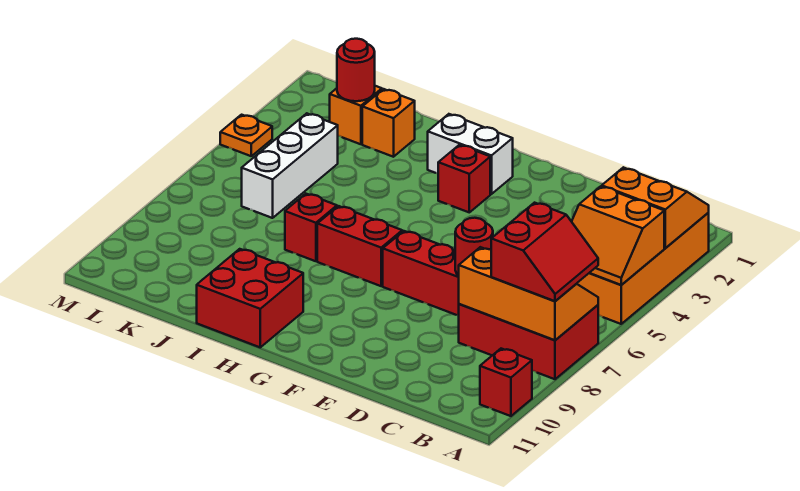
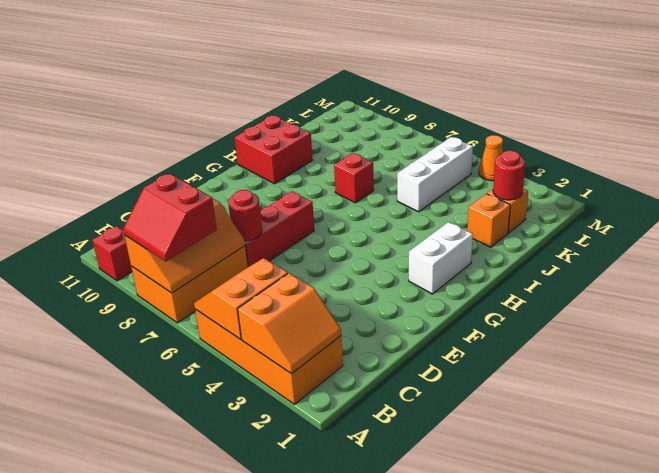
red 2x3 brick [459,304,598,379] -> orange 2x3 brick [131,246,248,323]
red 1x1 brick [438,145,490,212] -> none
red 1x2 brick [317,206,402,286] -> none
white 1x3 brick [242,113,338,218] -> white 1x3 brick turned to [397,137,473,212]
orange 1x1 plate [220,115,272,156] -> orange 1x1 cone [479,135,503,181]

